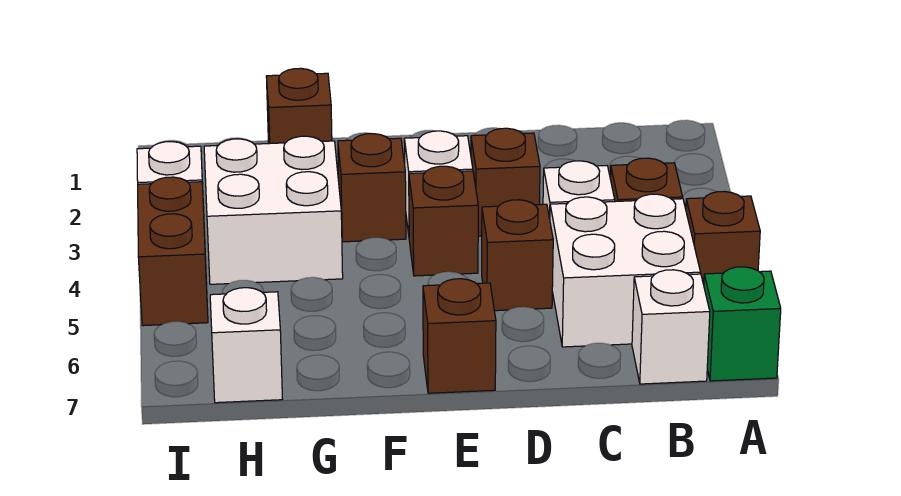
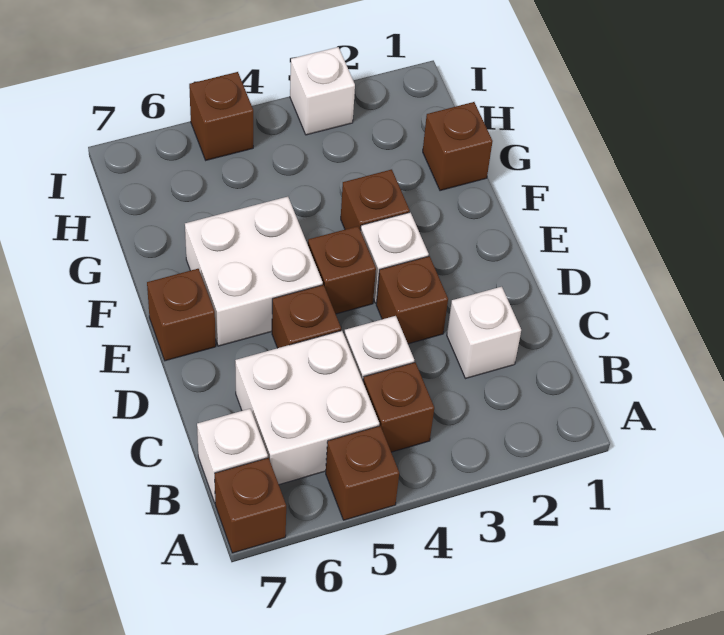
green 1x1 brick [704,267,781,381] -> brown 1x1 brick [215,458,286,553]
white 2x2 brick [204,136,343,284] -> white 2x2 brick moved to [185,197,323,346]
white 1x1 brick [210,288,282,403] -> white 1x1 brick moved to [447,287,521,379]
brown 1x2 brick [138,177,208,326] -> brown 1x1 brick [189,72,253,160]

